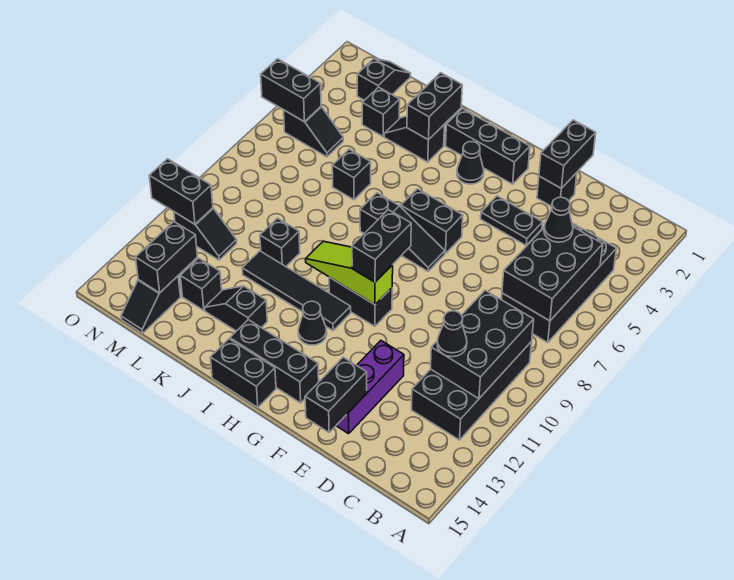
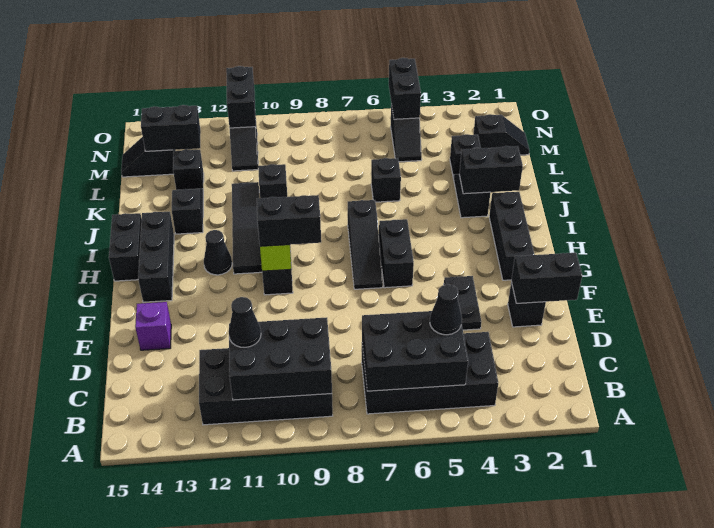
purple 1x3 brick [336,341,404,434] -> purple 1x1 brick [135,302,171,350]
black 1x2 brick [305,357,367,432] -> none
black 1x1 cone [457,142,484,184] -> none

